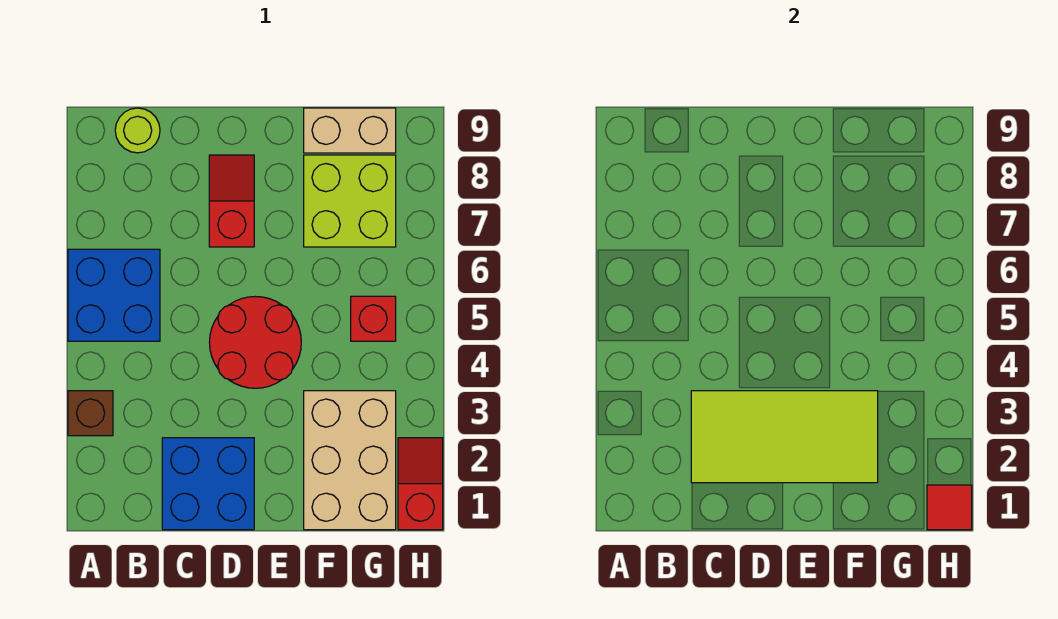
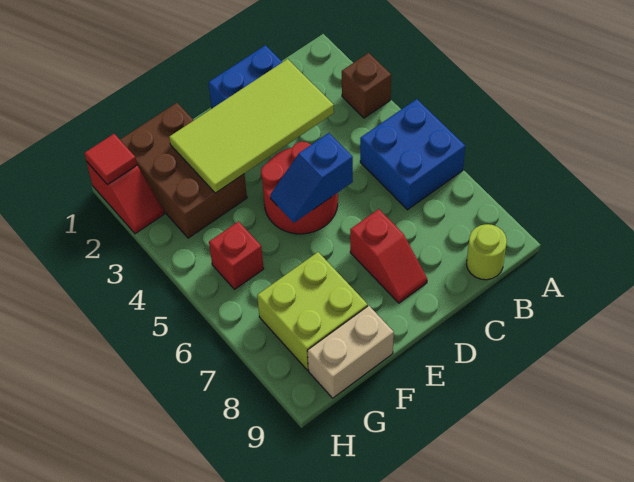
none -> blue 1x2 slope [270,133,353,223]
tan 2x3 brick [304,391,396,530] -> brown 2x3 brick [120,103,247,238]

